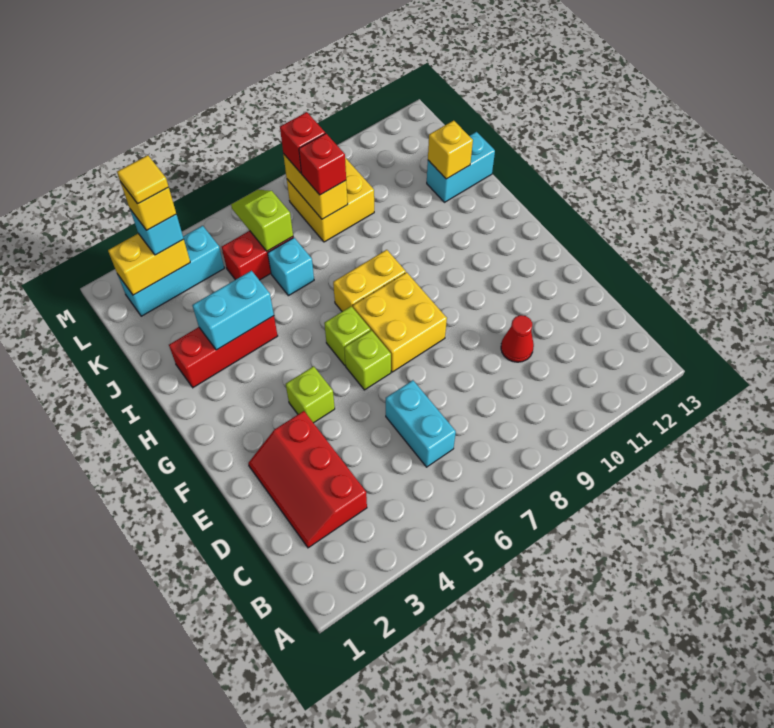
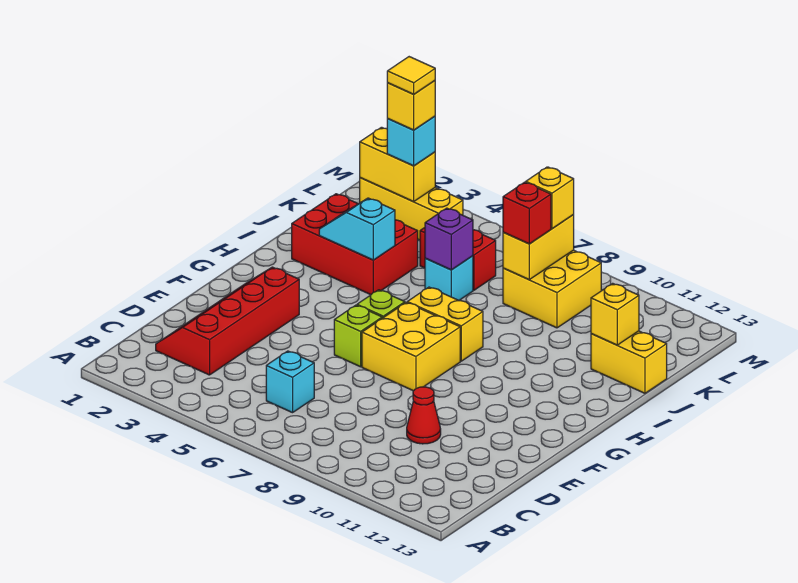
red 2x3 slope [248,411,367,548] -> red 2x4 slope [156,267,299,375]
cyan 1x2 brick [386,380,456,467] -> cyan 1x1 brick [266,351,314,413]
lime 1x1 brick [286,366,335,423] -> none
red 1x3 brick [169,316,278,388] -> red 2x3 brick [292,194,418,295]
cyan 1x2 brick [192,271,274,350] -> cyan 1x2 slope [319,198,395,260]
none -> purple 1x1 brick [425,208,473,270]
cyan 1x2 brick [427,132,495,202] -> yellow 1x2 brick [591,331,667,393]
lime 1x2 slope [231,190,293,251] -> none
cyan 1x3 brick [118,226,224,316] -> yellow 1x3 brick [360,178,463,240]
red 1x1 brick [280,112,325,173] -> yellow 1x1 brick [526,167,574,229]

